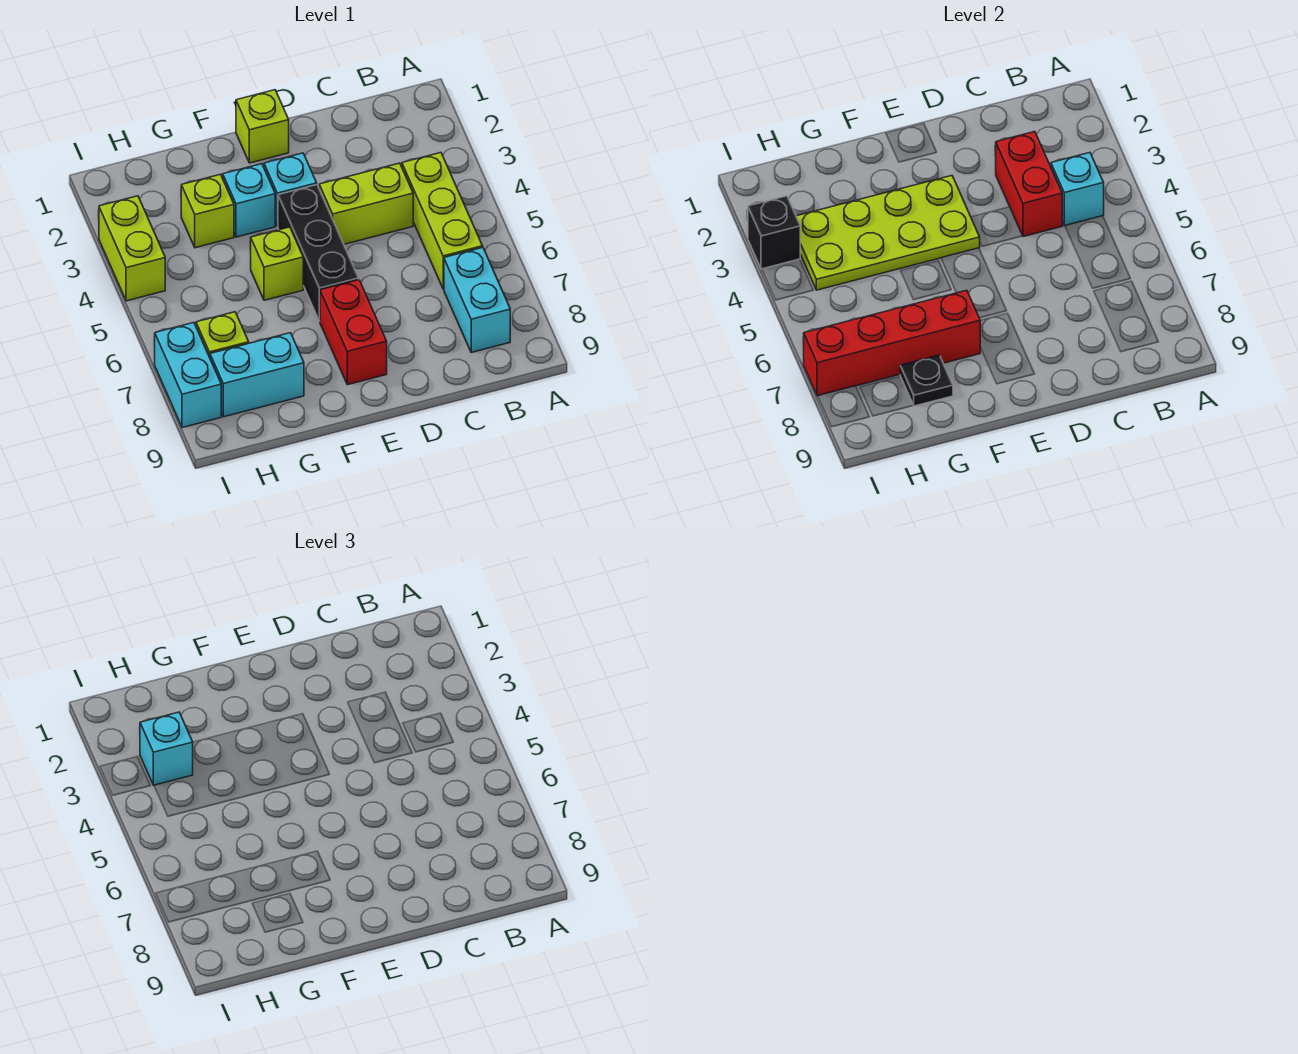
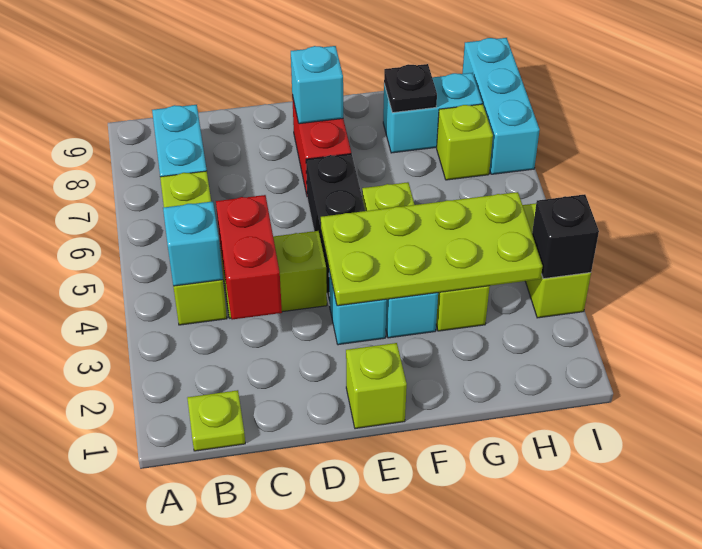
none -> lime 1x1 plate [187,390,245,451]
red 1x4 brick [803,290,980,396] -> none
cyan 1x1 brick [140,712,193,785] -> cyan 1x1 brick moved to [291,46,343,124]
cyan 1x2 brick [154,323,221,428] -> cyan 1x3 brick [462,38,540,174]

